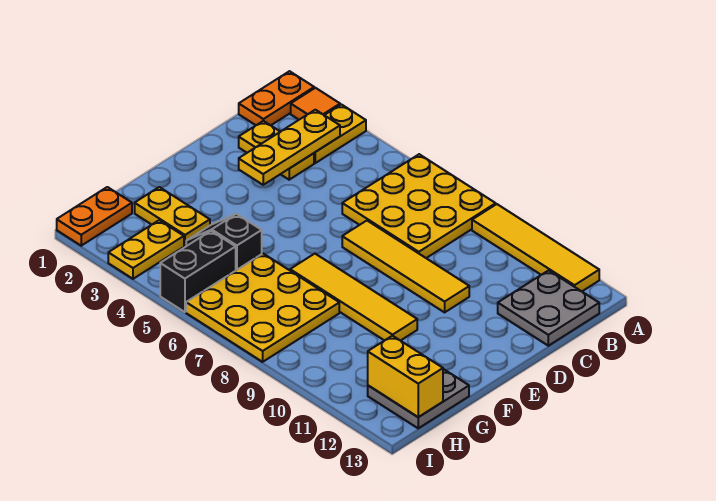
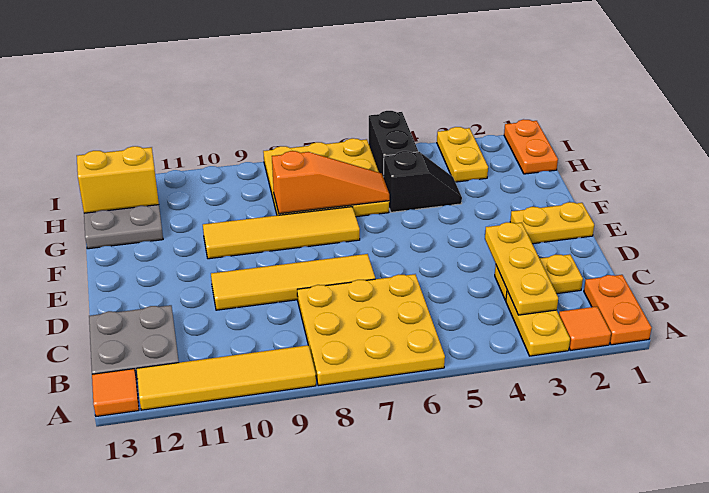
none -> orange 1x1 tile [92,369,139,417]
yellow 1x2 plate [135,187,210,246] -> yellow 1x2 plate moved to [510,202,594,244]
none -> orange 1x3 slope [272,151,389,214]

